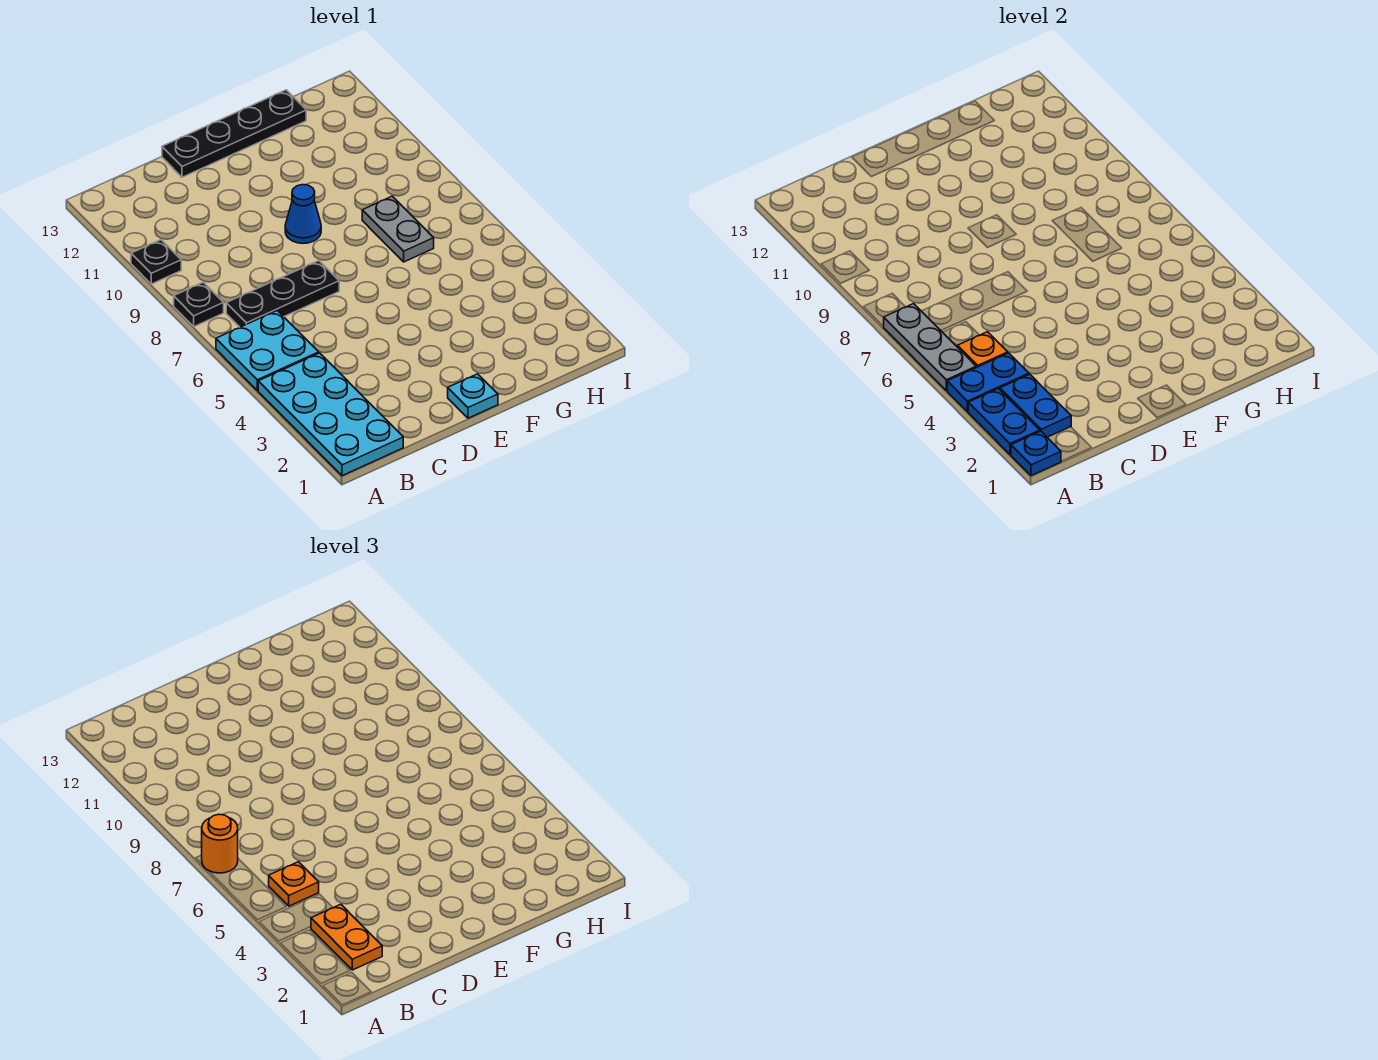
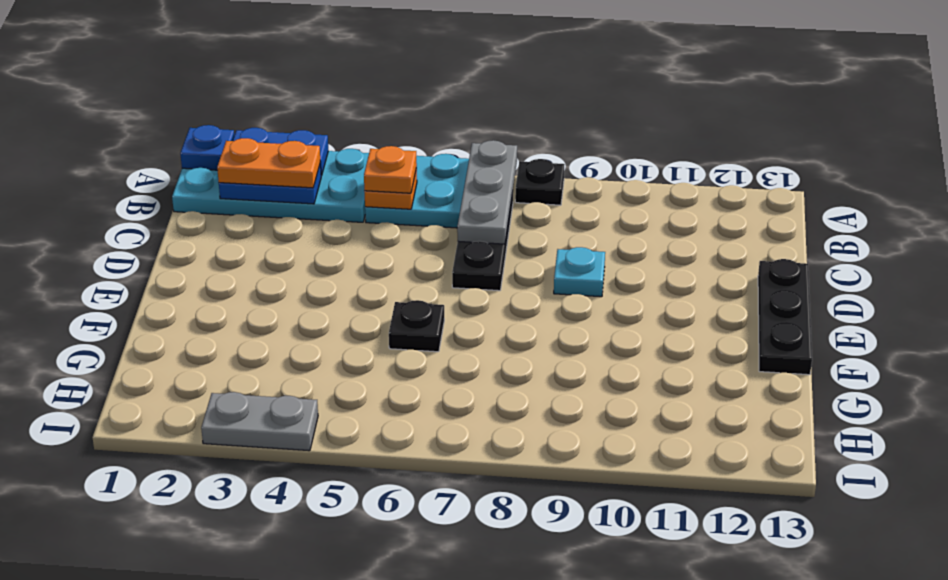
blue 1x2 plate [947,353,1029,412] -> none
grey 1x3 plate [884,304,976,390] -> grey 1x3 plate turned to [457,140,517,244]
orange 1x1 round brick [202,814,238,873] -> none
black 1x1 plate [131,240,181,284] -> black 1x1 plate moved to [389,300,444,352]
black 1x4 plate [162,90,306,177] -> black 1x3 plate [758,259,812,375]
cyan 1x1 plate [448,374,498,418] -> cyan 1x1 plate moved to [554,247,605,297]
blue 1x1 cone [285,185,321,244] -> none
grey 1x2 plate [362,196,434,262] -> grey 1x2 plate moved to [201,392,318,451]

